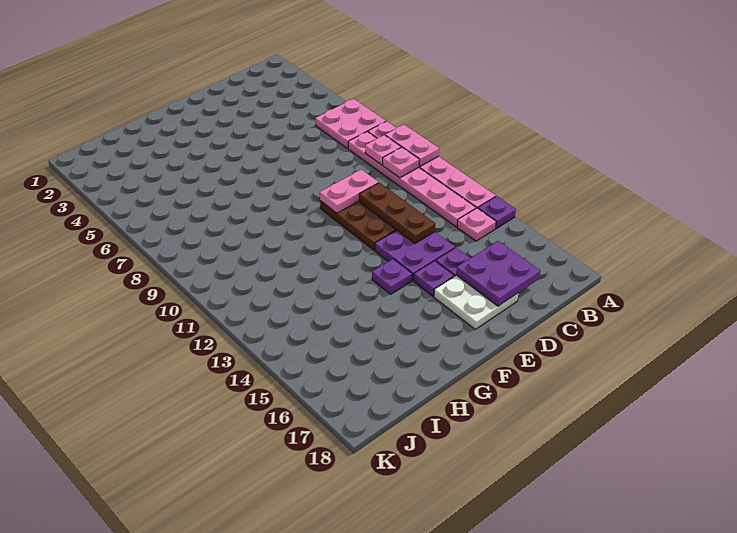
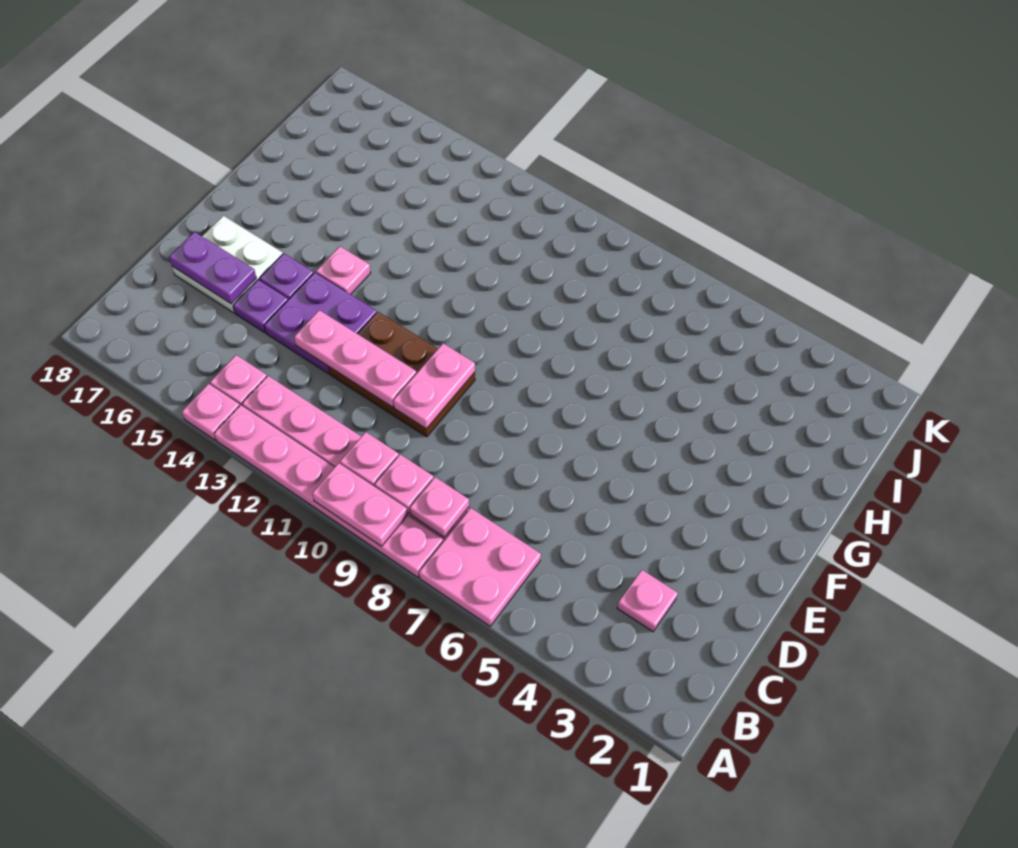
purple 1x1 plate [478,196,516,228] -> pink 1x1 plate [182,384,240,440]
none -> pink 1x1 plate [410,477,469,537]
none -> pink 1x1 plate [617,570,678,632]
purple 2x2 plate [456,241,540,306] -> purple 1x2 plate [169,232,256,304]
brown 1x3 plate [359,183,435,244] -> pink 1x3 plate [294,310,416,407]
purple 1x1 plate [372,259,412,294] -> pink 1x1 plate [316,246,370,294]

